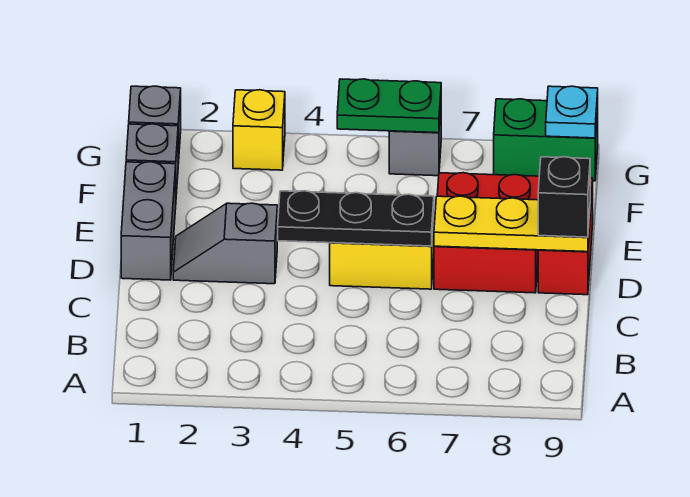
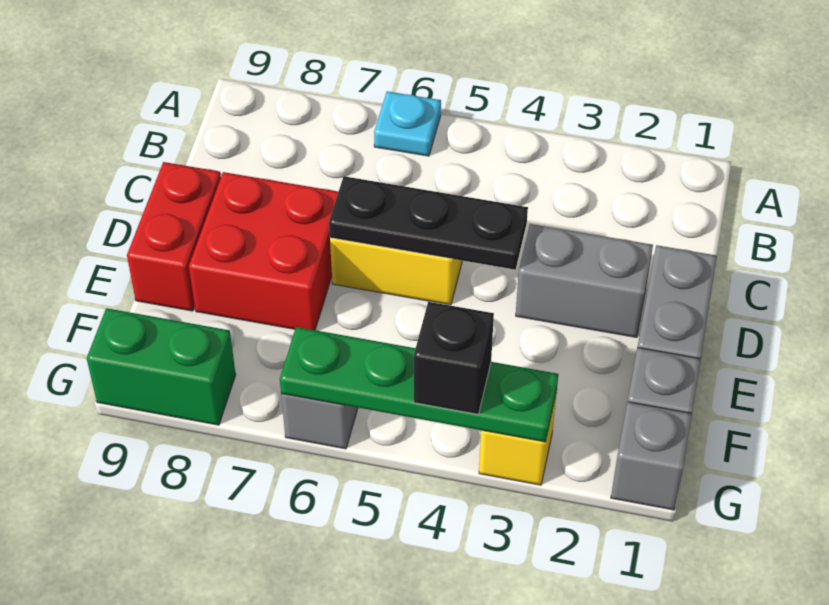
grey 1x2 slope [173,203,277,284] -> grey 1x2 brick [516,224,653,337]
yellow 1x3 plate [434,196,590,252] -> none
black 1x1 brick [538,157,590,237] -> black 1x1 brick moved to [414,302,494,414]
green 1x2 plate [337,79,441,133] -> green 1x4 plate [280,327,558,442]
cyan 1x1 plate [546,86,598,138] -> cyan 1x1 plate moved to [374,91,441,156]

